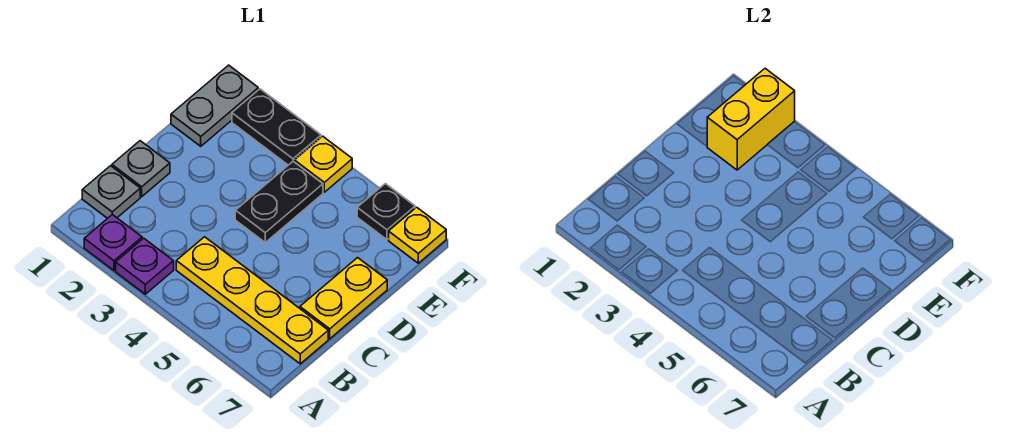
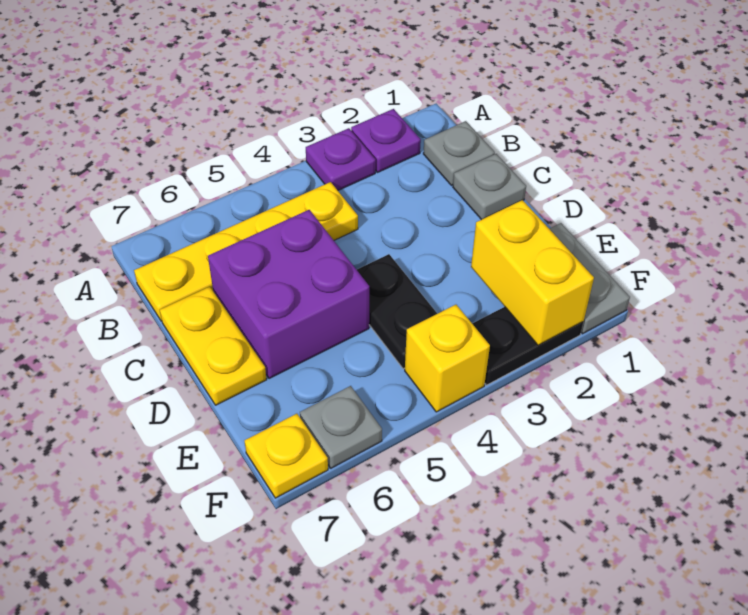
none -> purple 2x2 brick [208,210,369,379]
yellow 1x1 plate [295,136,352,192] -> yellow 1x1 brick [405,305,490,412]
black 1x1 plate [357,184,415,240] -> grey 1x1 plate [300,386,382,468]

